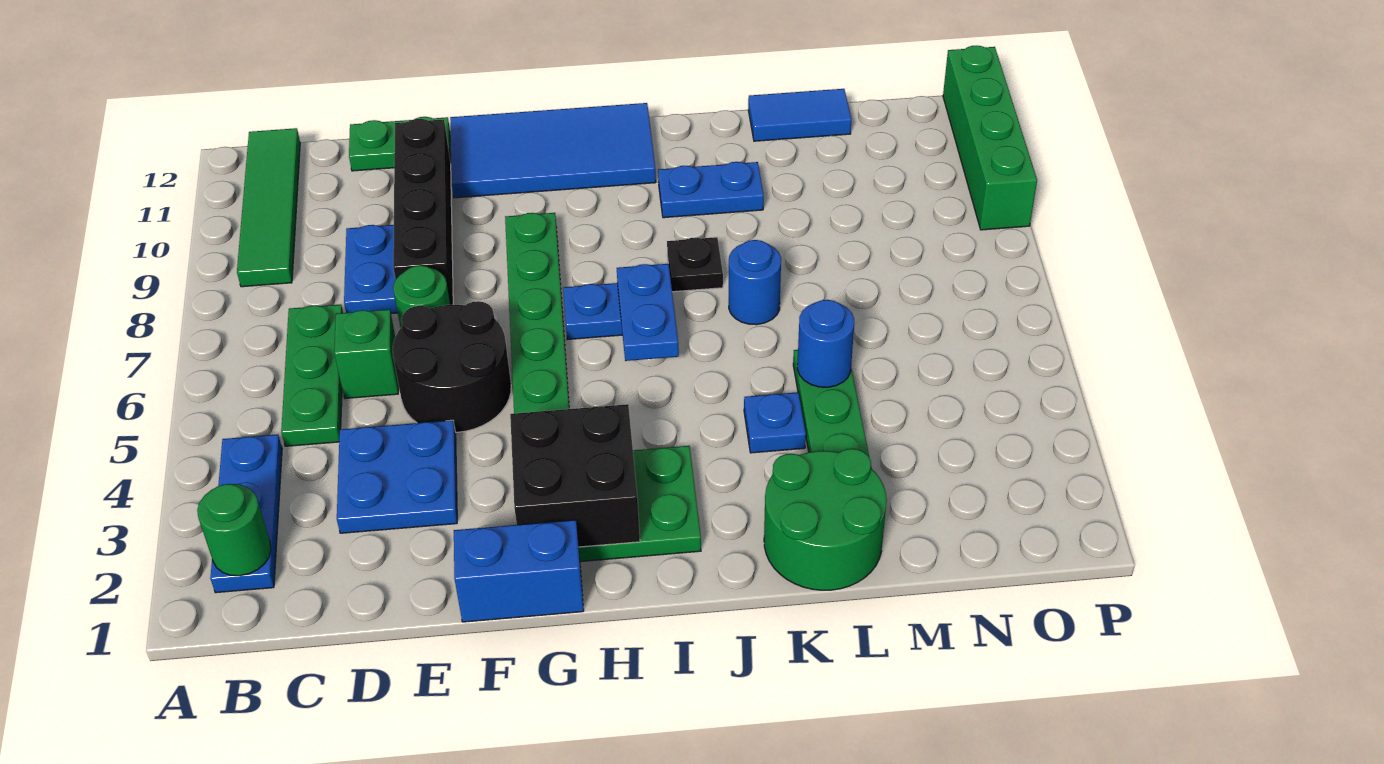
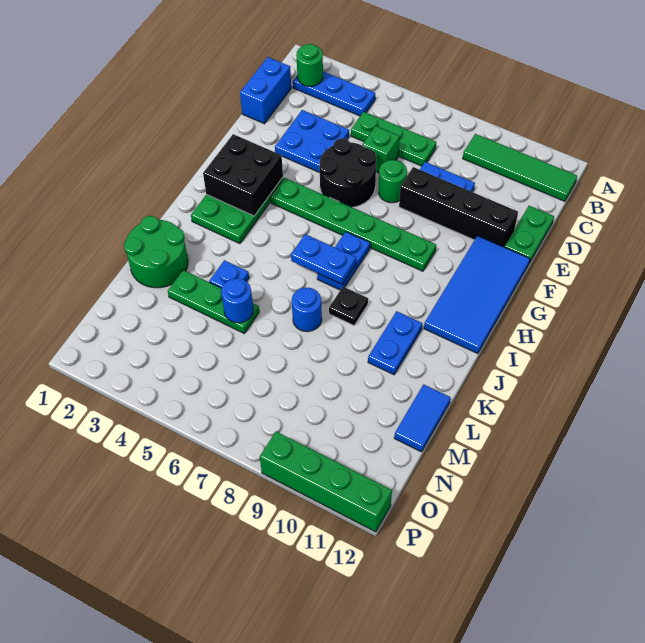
blue 1x2 brick [454,520,584,622] -> blue 1x2 brick moved to [240,57,291,124]

